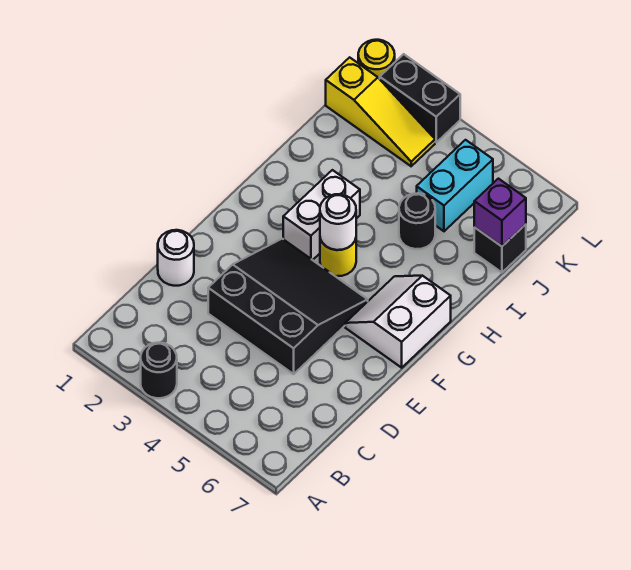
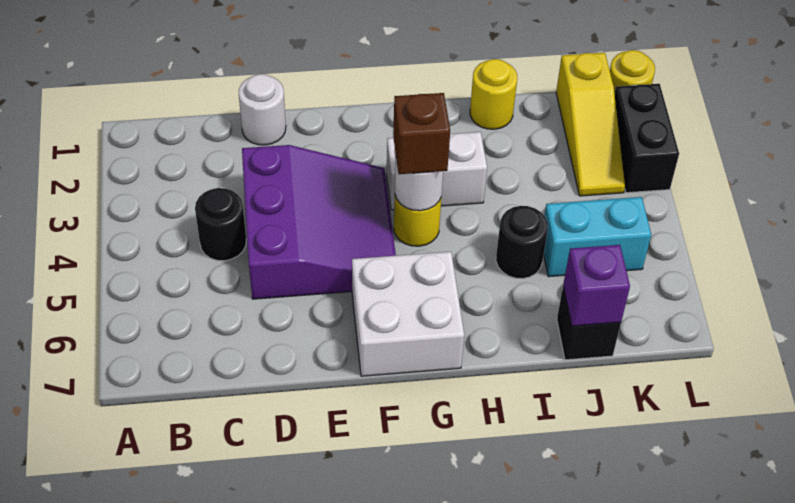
black 1x1 round brick [141,343,177,398] -> black 1x1 round brick moved to [195,188,246,261]
black 3x3 slope [208,239,368,374] -> purple 3x3 slope [242,145,396,299]
white 2x2 slope [345,276,451,368] -> white 2x2 brick [352,252,464,376]
none -> brown 1x1 brick [393,93,450,174]
none -> yellow 1x1 round brick [470,59,517,129]

